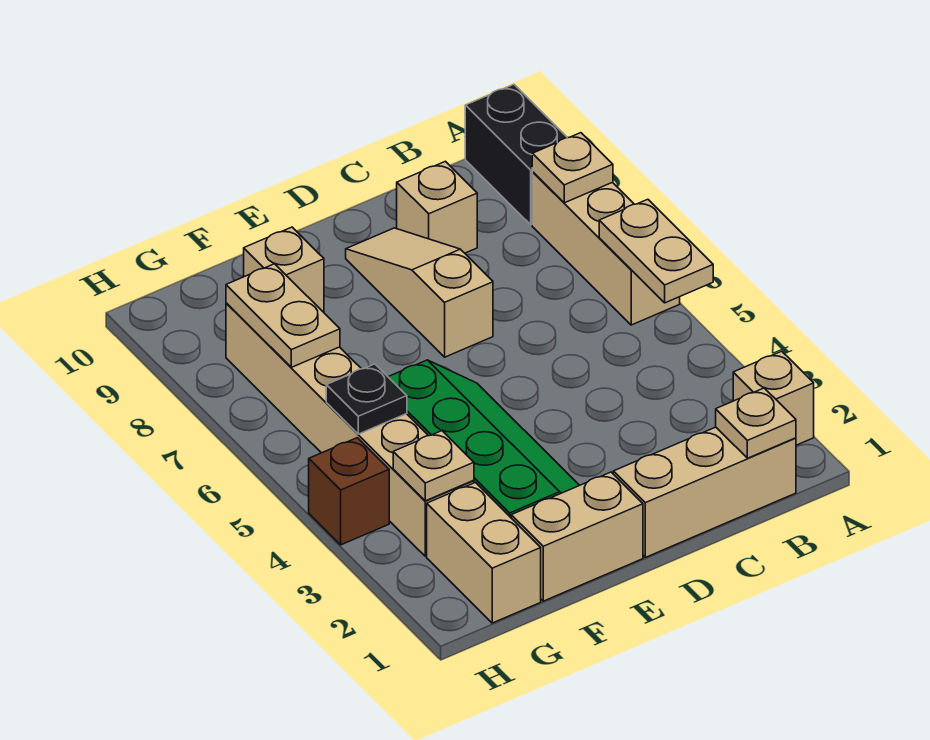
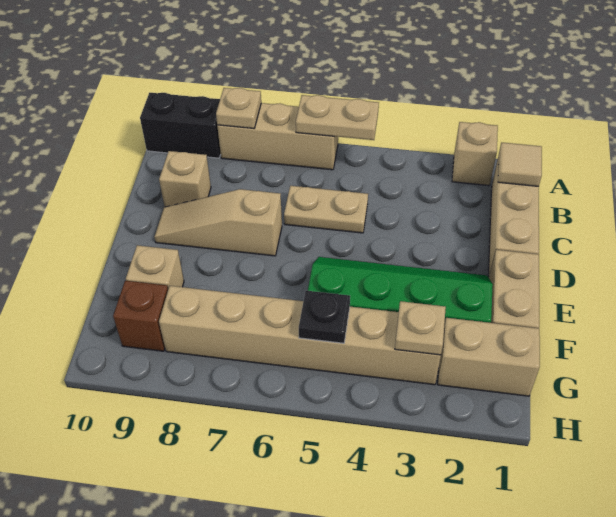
tan 1x1 plate [716,388,796,458] -> tan 1x1 tile [498,143,542,186]
tan 1x2 plate [226,264,340,367] -> tan 1x2 plate moved to [284,186,368,233]
brown 1x1 brick [309,438,389,545] -> brown 1x1 brick moved to [113,281,168,351]

